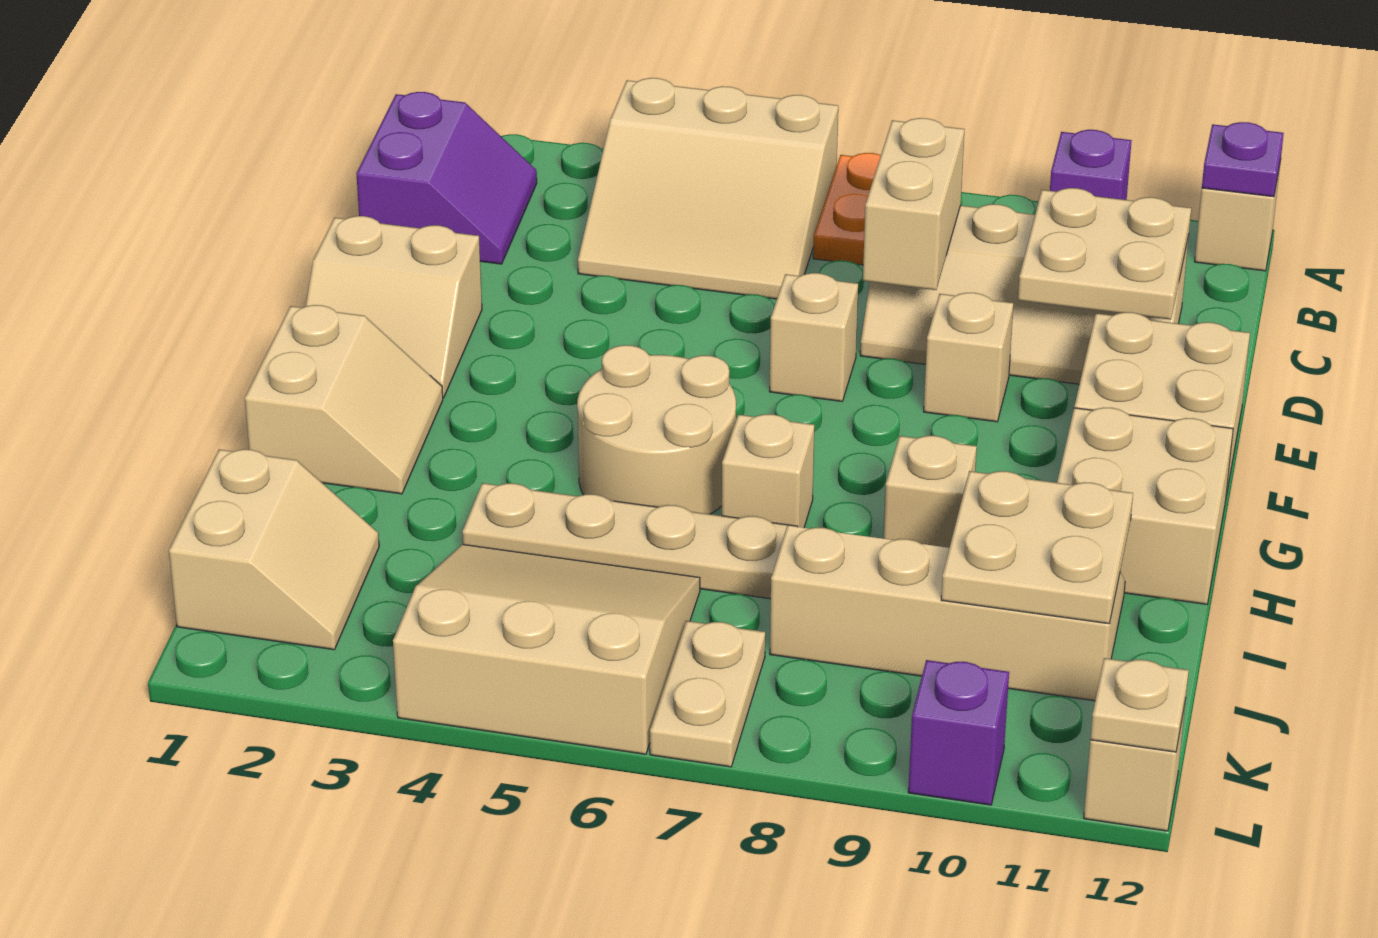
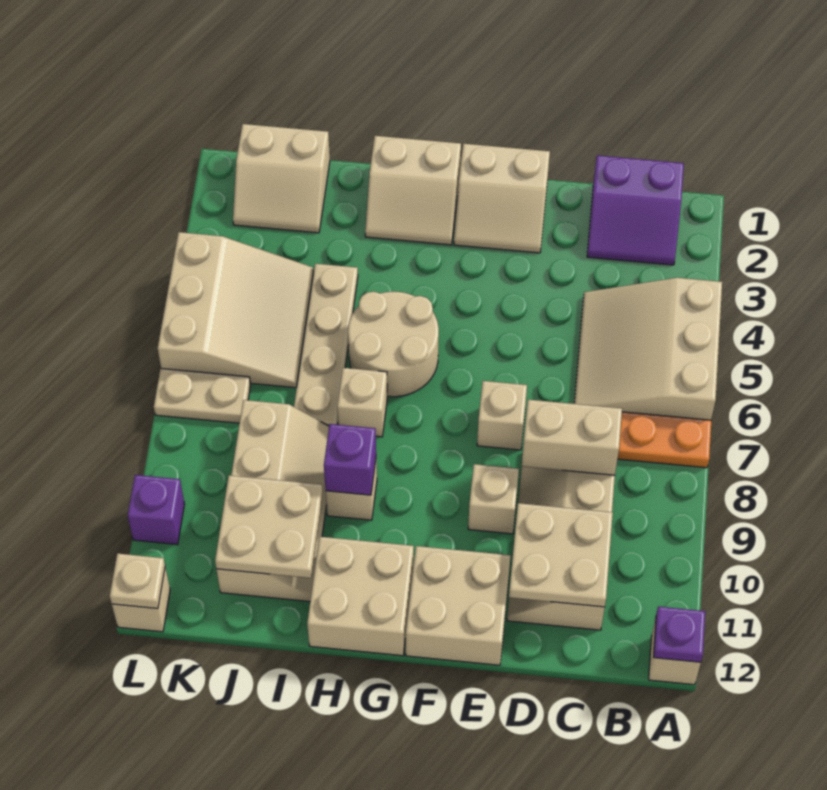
purple 1x1 brick [1050,130,1132,200] -> purple 1x1 brick moved to [324,424,376,495]
tan 2x2 slope [306,216,482,398] -> tan 2x2 slope turned to [454,144,550,253]

